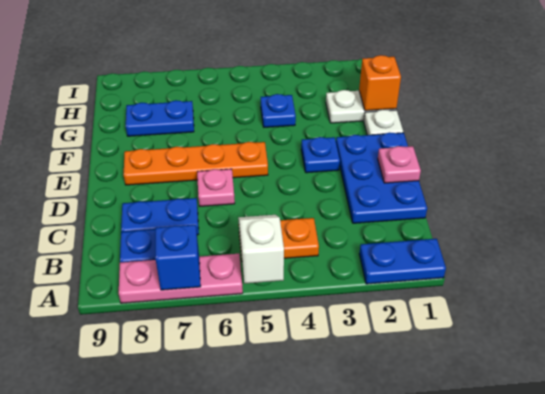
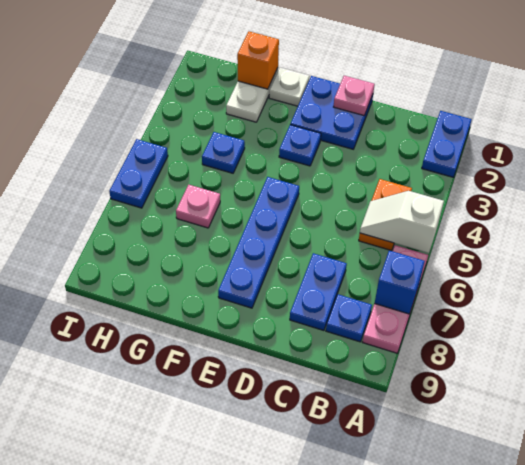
blue 2x3 plate [336,132,427,223] -> blue 2x2 plate [290,76,373,149]
pink 1x1 plate [197,169,235,206] -> pink 1x1 plate moved to [176,185,220,228]
orange 1x4 plate [124,142,268,185] -> blue 1x4 plate [218,177,299,308]
blue 1x2 plate [126,100,194,136] -> blue 1x2 plate moved to [109,139,168,208]

